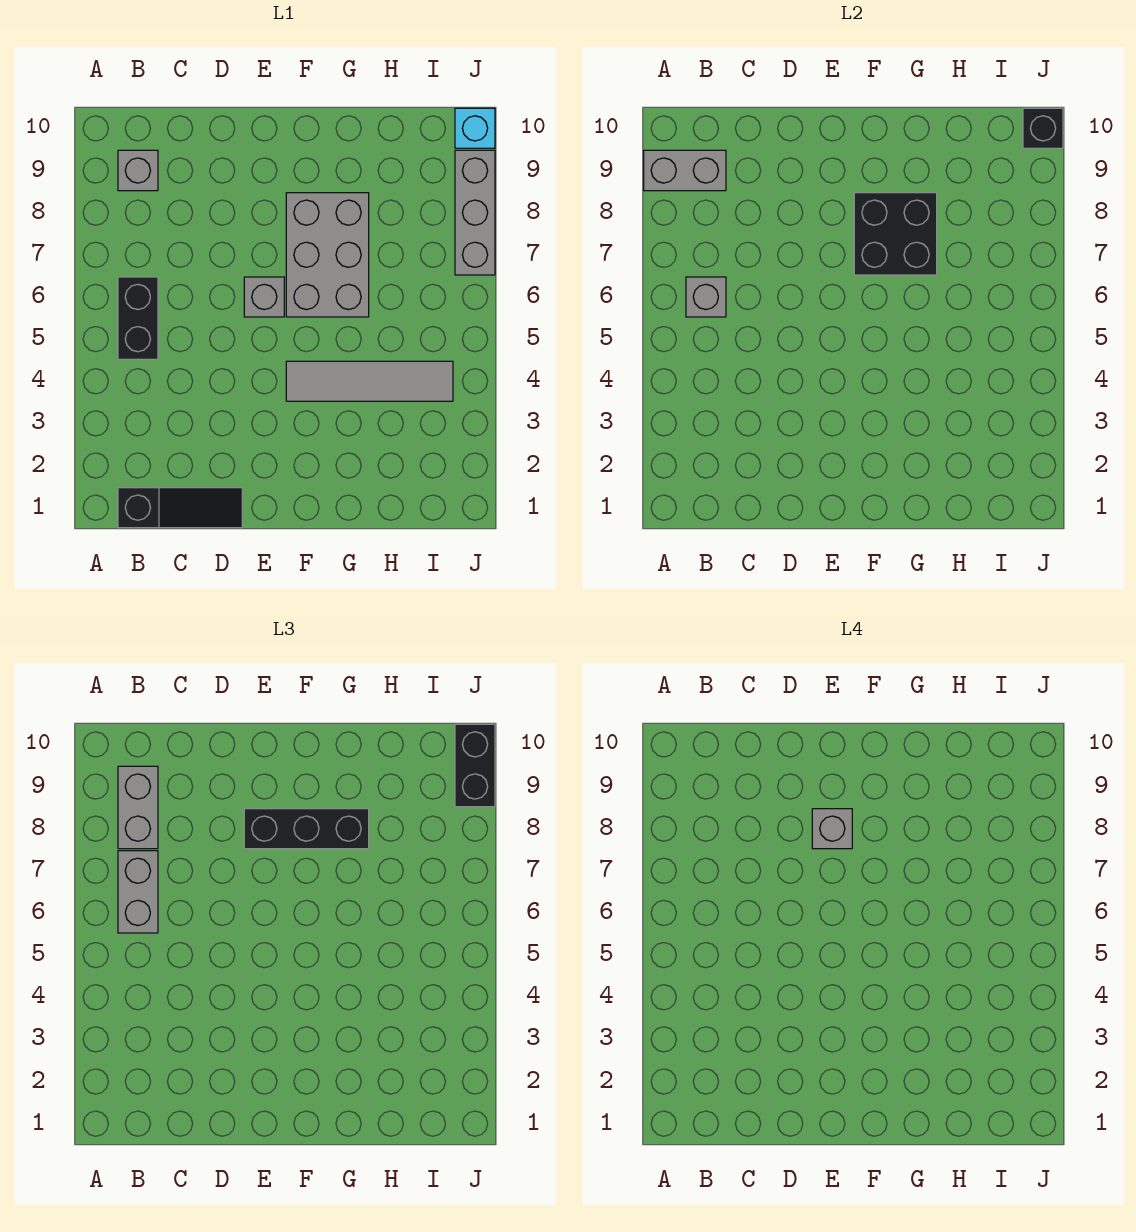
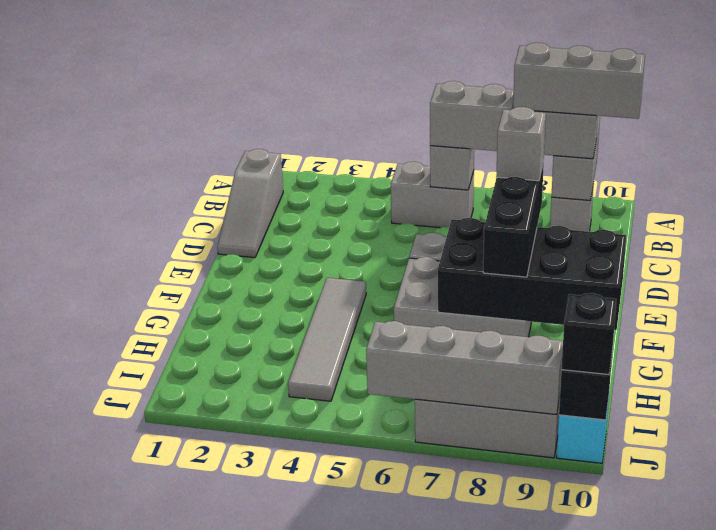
black 1x3 slope [118,488,242,528] -> grey 1x3 slope [218,149,283,258]
black 1x2 brick [118,277,158,359] -> grey 1x2 brick [391,162,474,228]
none -> grey 1x3 brick [513,43,645,119]
black 2x2 brick [854,193,937,275] -> black 2x4 brick [438,218,626,330]
none -> grey 1x4 brick [366,321,563,415]
black 1x2 brick [455,724,495,807] -> black 1x1 brick [562,293,616,375]

